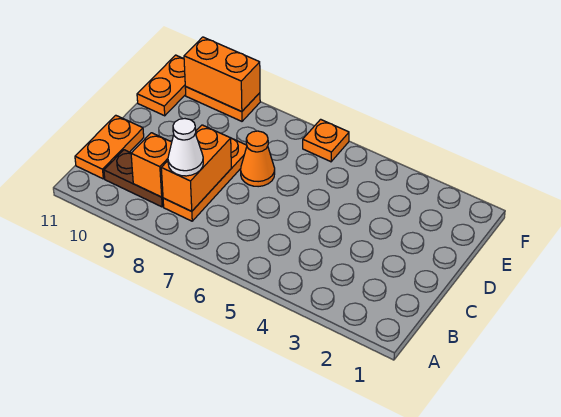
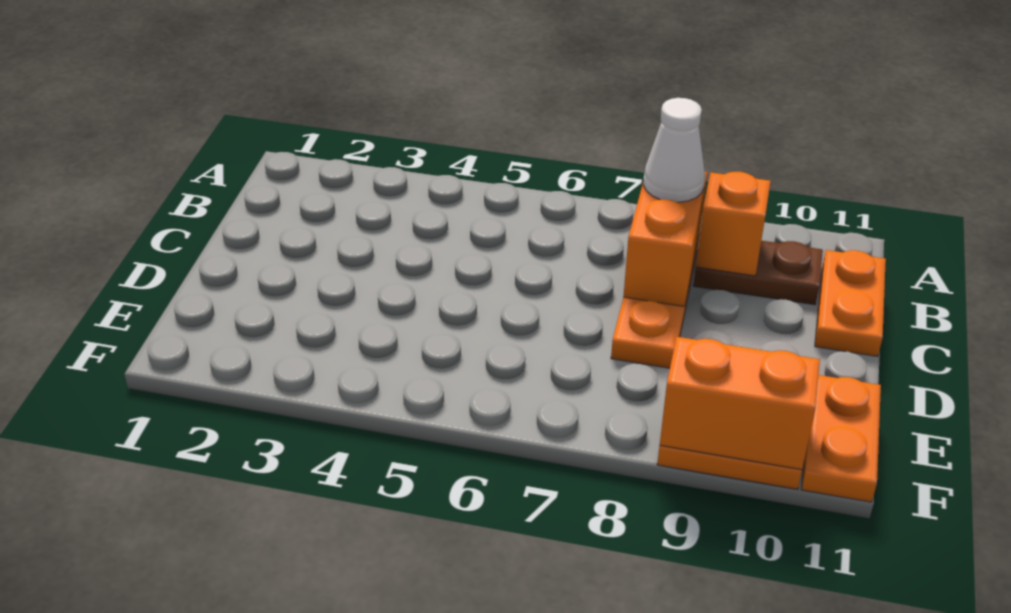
orange 1x1 cone [241,131,275,187] -> none
orange 1x1 plate [303,119,349,162] -> none

